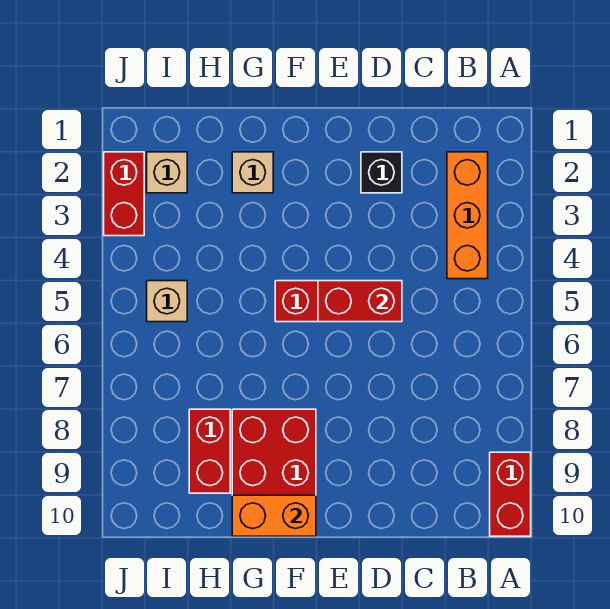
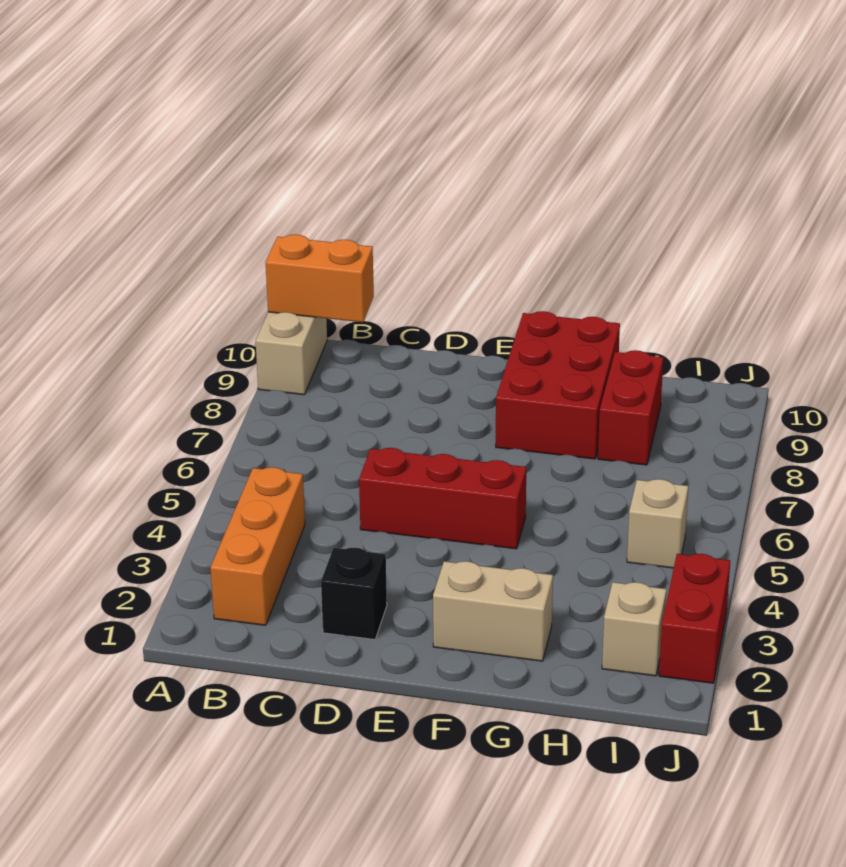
red 1x2 brick [490,452,531,536] -> tan 1x2 brick [256,312,327,395]
red 1x2 brick [318,281,402,322] -> none
orange 1x2 brick [232,495,316,536] -> orange 1x2 brick moved to [266,234,374,322]
tan 1x1 brick [232,152,273,193] -> tan 1x2 brick [433,561,553,661]

